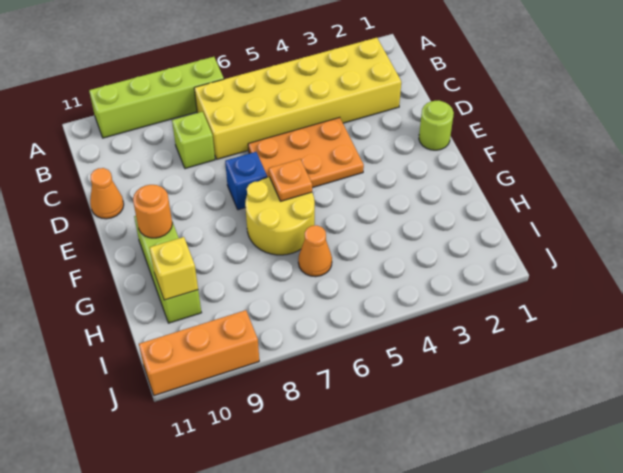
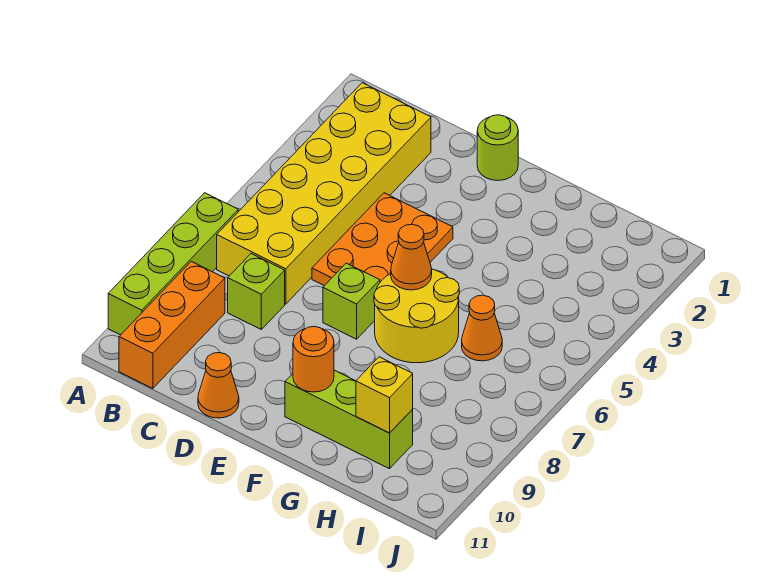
blue 1x1 brick [225,152,267,210] -> lime 1x1 brick [323,263,380,339]
orange 1x1 plate [269,159,312,201] -> orange 1x1 cone [391,224,432,290]
orange 1x3 brick [139,310,259,396] -> orange 1x3 brick moved to [119,261,225,389]

